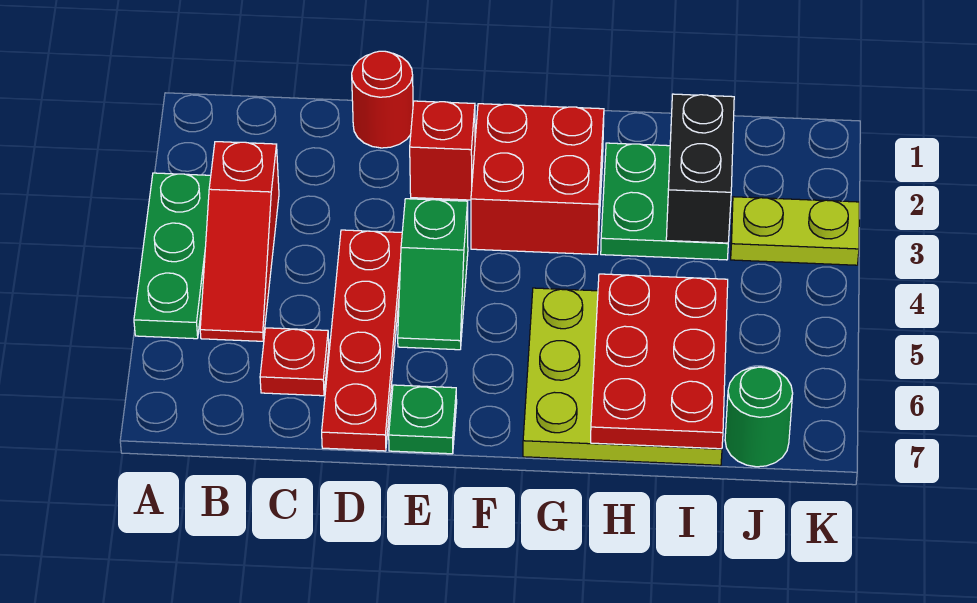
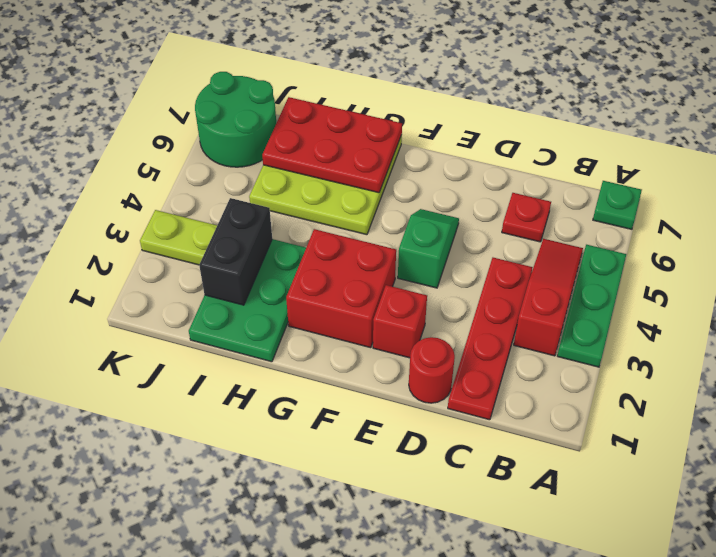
red 1x4 plate [322,230,402,451] -> red 1x4 plate moved to [448,258,533,420]
green 1x1 plate [389,385,457,454] -> green 1x1 plate moved to [593,181,642,229]
green 2x2 plate [601,143,728,260] -> green 2x3 plate [189,239,306,362]
red 2x3 plate [591,274,728,449] -> red 2x3 plate turned to [262,97,402,193]
green 1x1 round brick [725,367,793,467] -> green 2x2 round brick [195,72,276,167]

